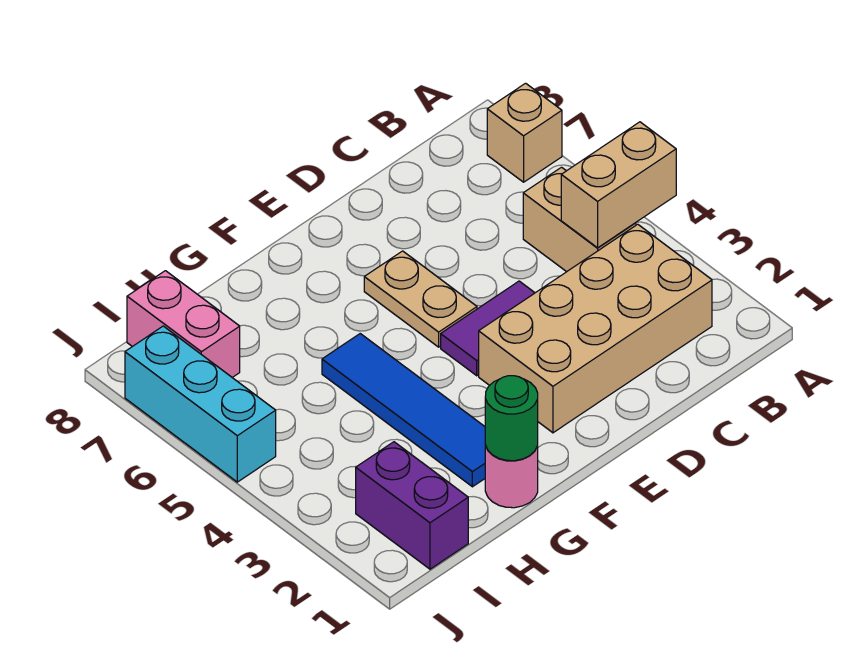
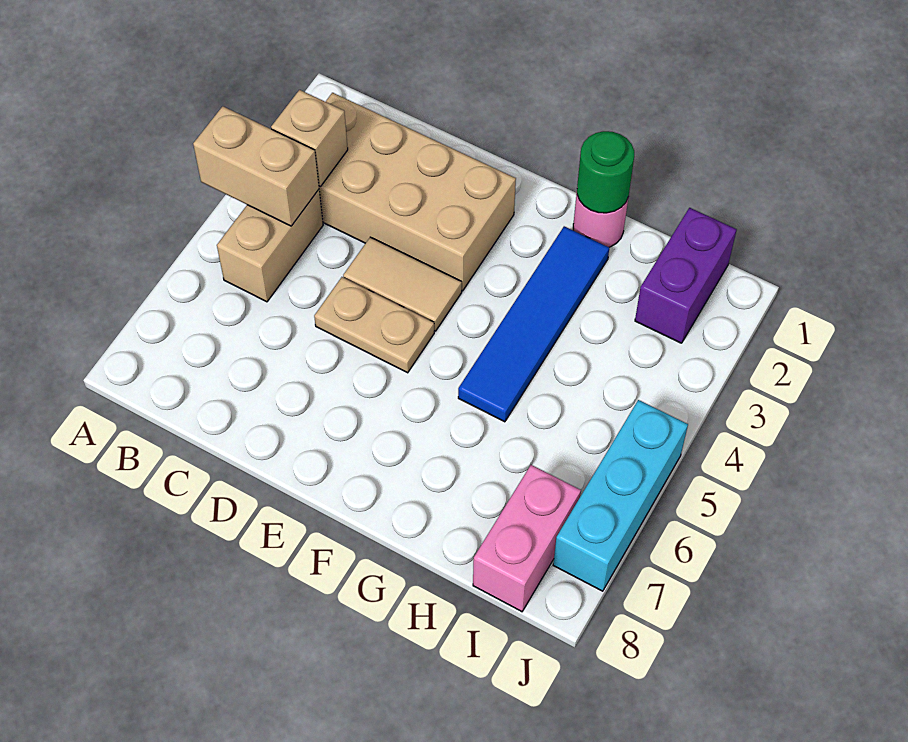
tan 1x1 brick [487,83,562,182] -> tan 1x1 brick moved to [271,90,348,186]
purple 1x2 tile [441,281,535,376] -> tan 1x2 tile [343,237,462,331]
tan 1x2 plate [364,251,477,347] -> tan 1x2 plate turned to [314,277,434,373]

